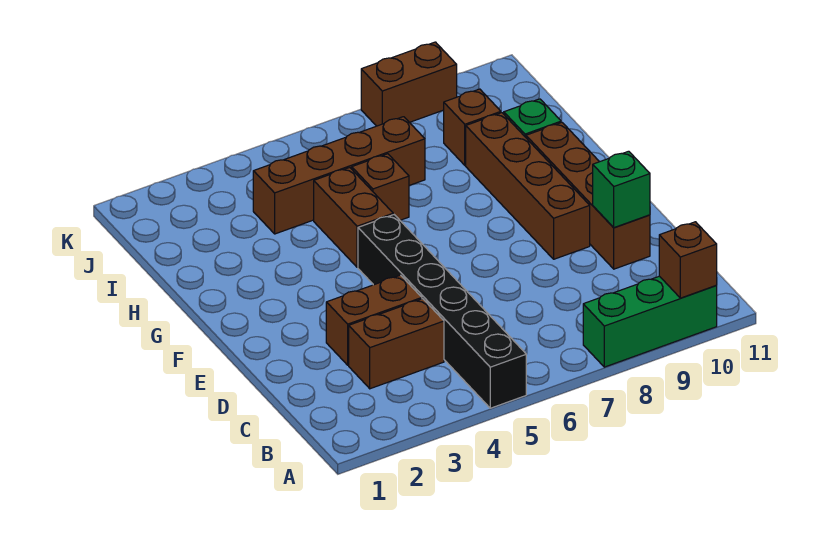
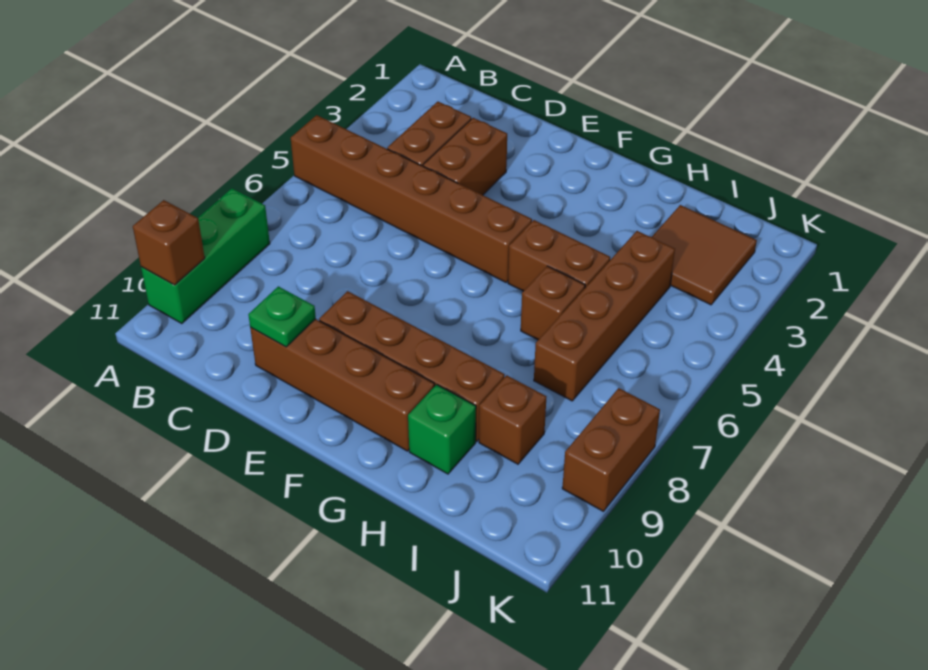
black 1x6 brick [358,215,526,408] -> brown 1x6 brick [291,115,532,282]
green 1x1 brick [593,151,650,228] -> green 1x1 plate [248,286,316,347]
none -> brown 2x2 tile [652,205,757,305]

